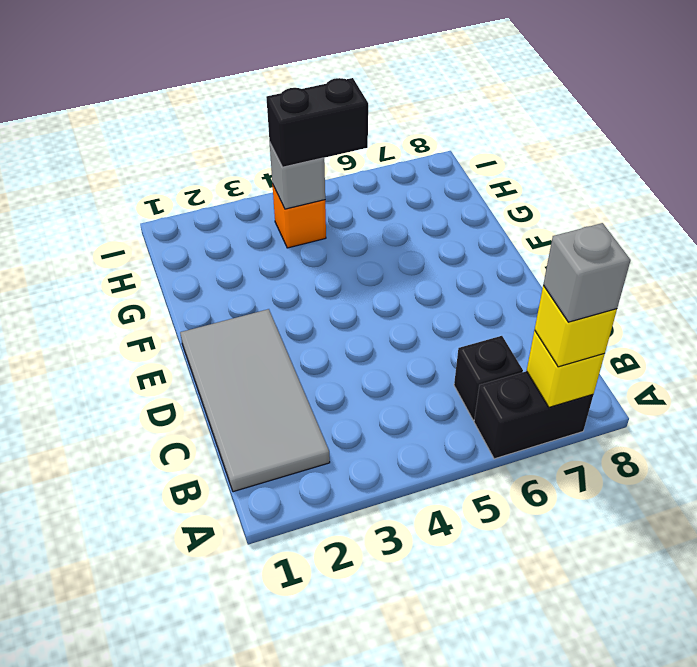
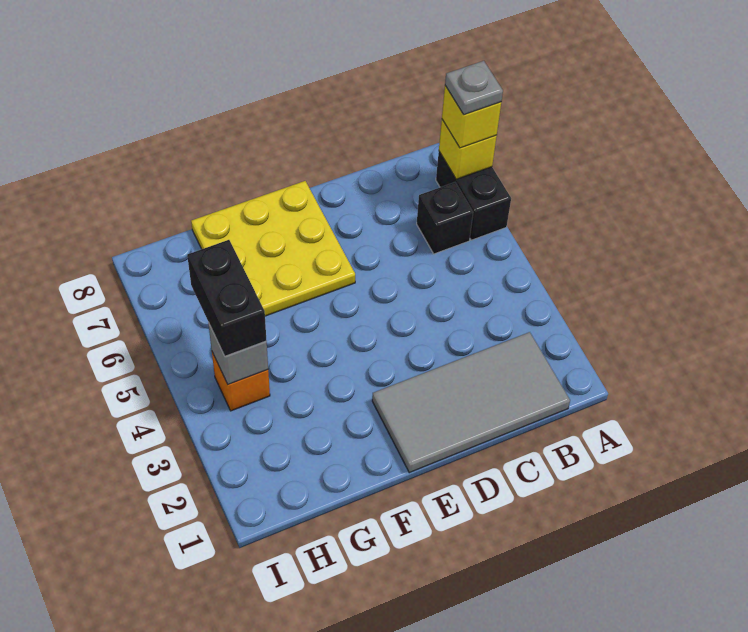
grey 1x1 brick [543,223,631,322] -> grey 1x1 plate [445,61,503,115]
none -> yellow 3x3 plate [191,181,355,316]

